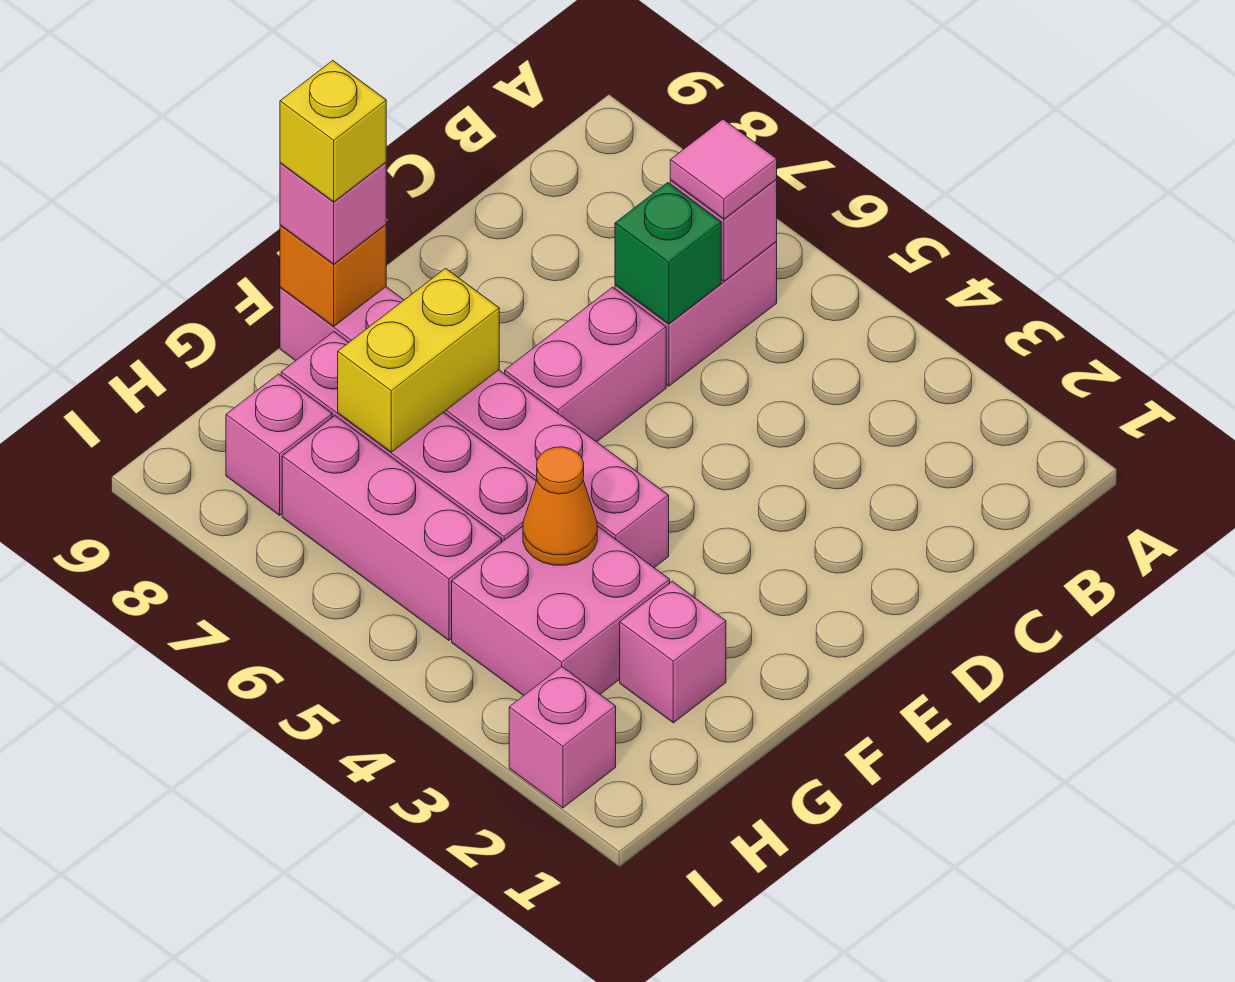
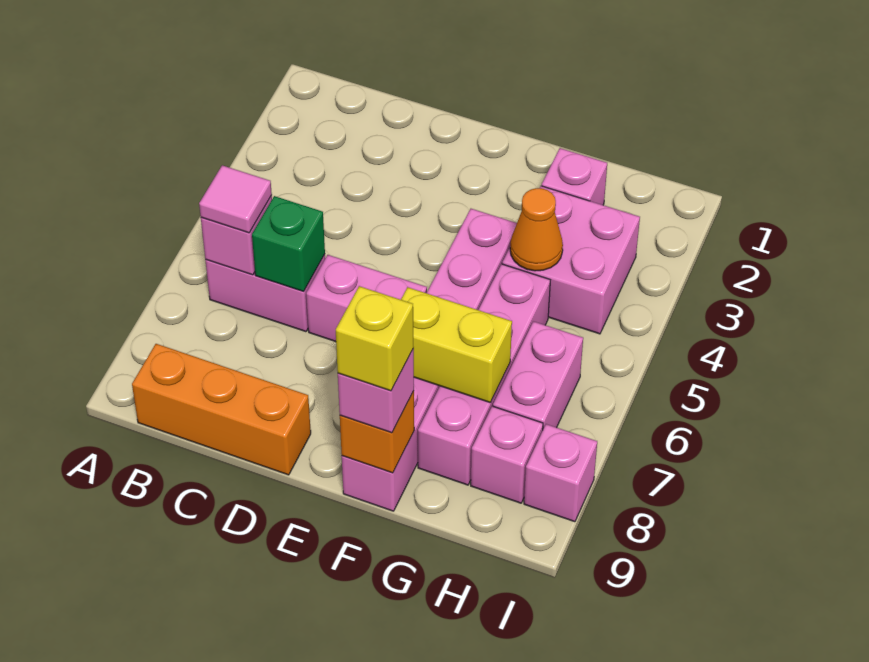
none -> orange 1x3 brick [132,344,311,475]
pink 1x3 brick [282,416,502,640] -> pink 1x2 brick [493,321,583,429]
pink 1x1 brick [509,667,616,808] -> pink 1x1 brick moved to [524,424,597,522]

